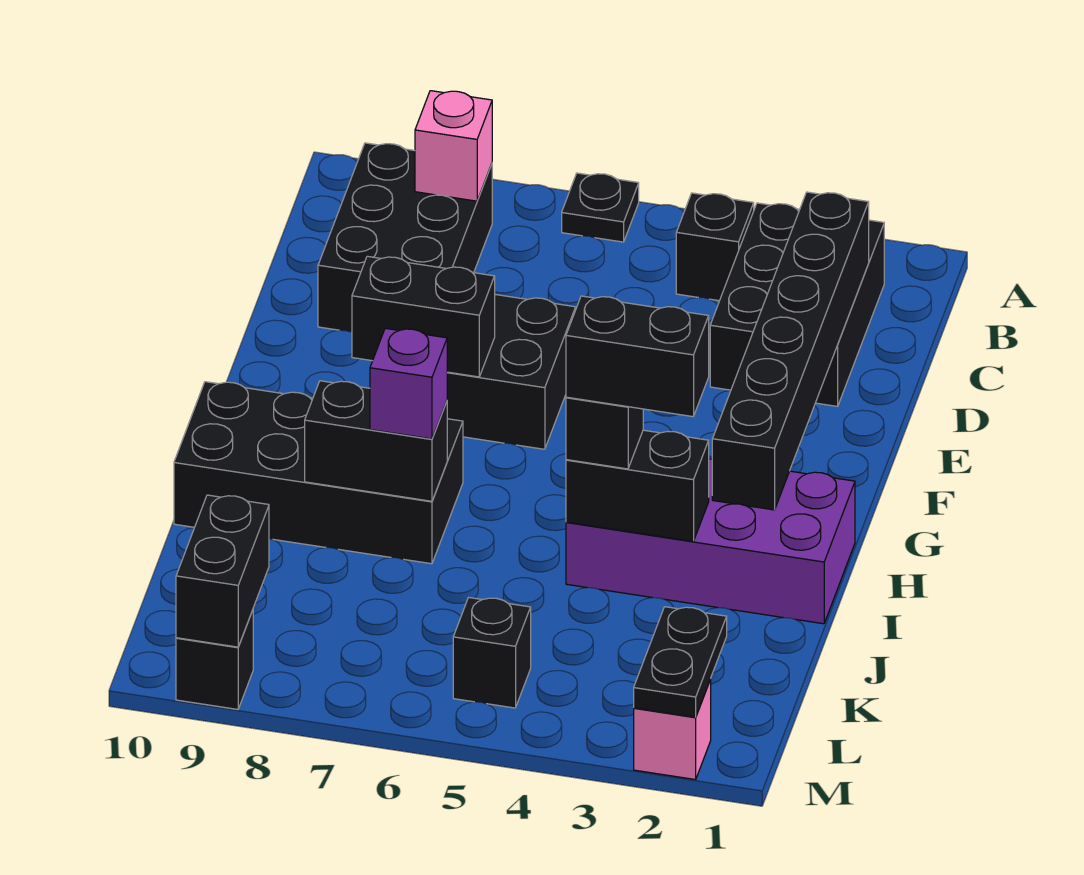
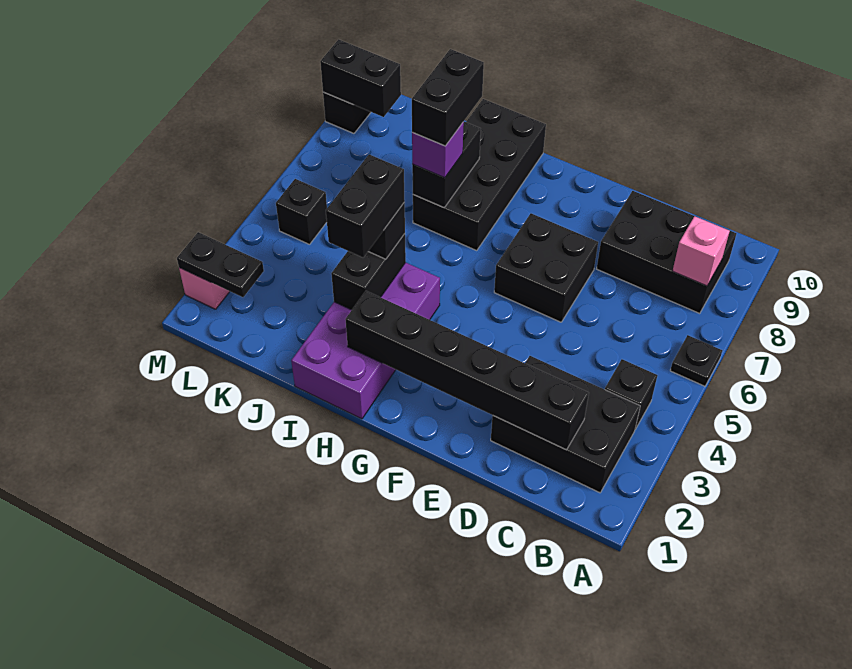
black 1x2 brick [352,256,495,377] -> black 1x2 brick moved to [412,49,484,146]

